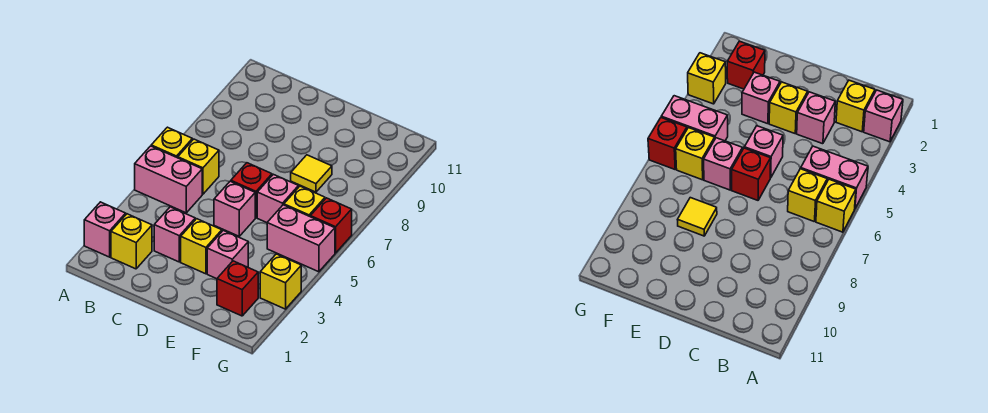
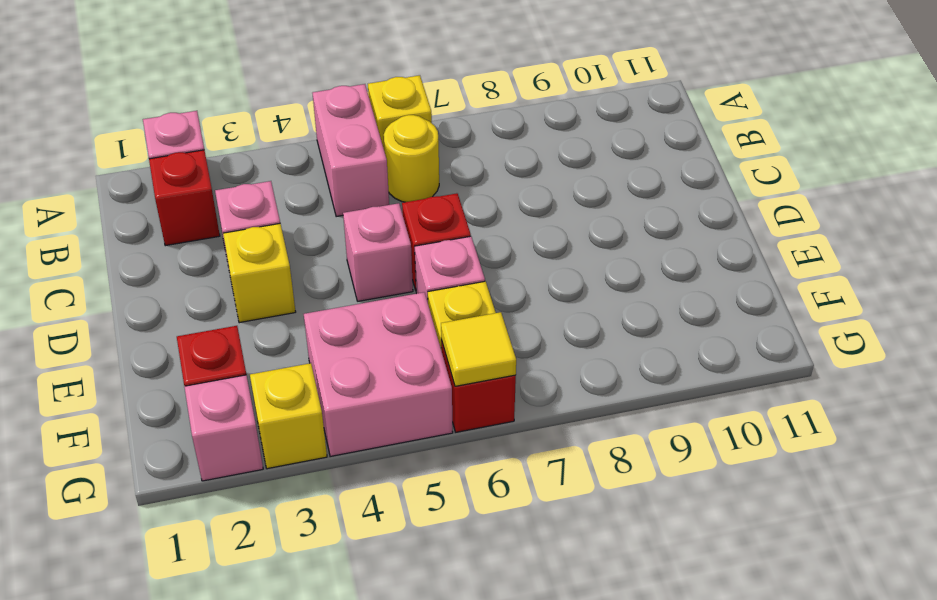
yellow 1x1 brick [111,214,152,269] -> red 1x1 brick [149,150,220,246]
yellow 1x1 brick [178,139,219,194] -> yellow 1x1 round brick [384,115,439,202]
pink 1x1 brick [207,231,248,279] -> pink 1x1 brick moved to [184,375,263,481]
yellow 1x1 tile [291,155,332,192] -> yellow 1x1 tile moved to [441,312,516,386]
pink 1x2 brick [267,205,335,272] -> pink 2x2 brick [304,292,453,457]

